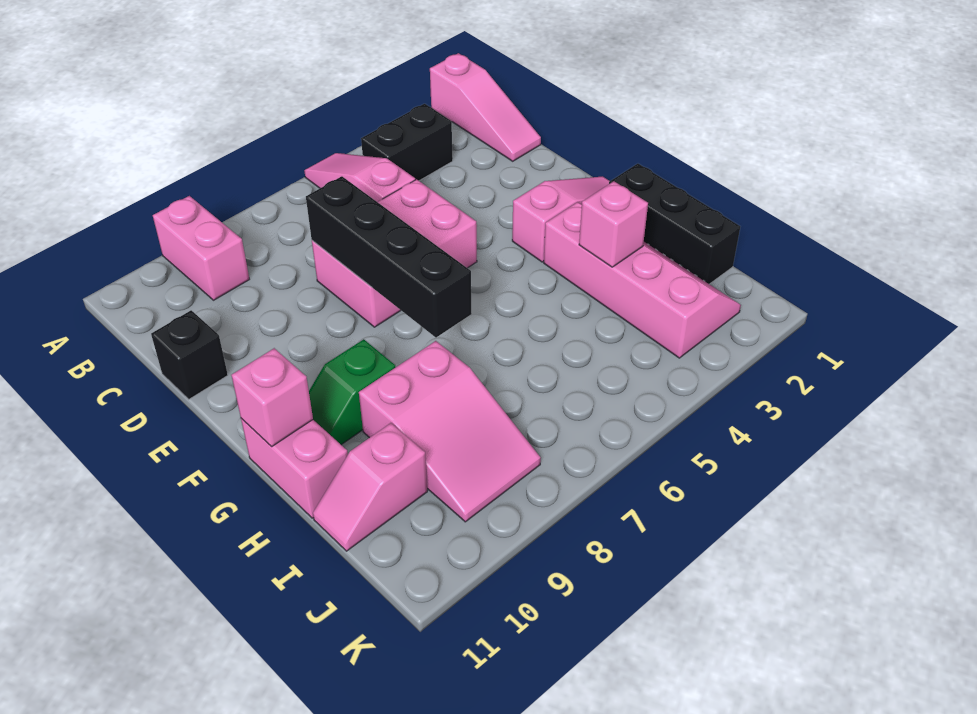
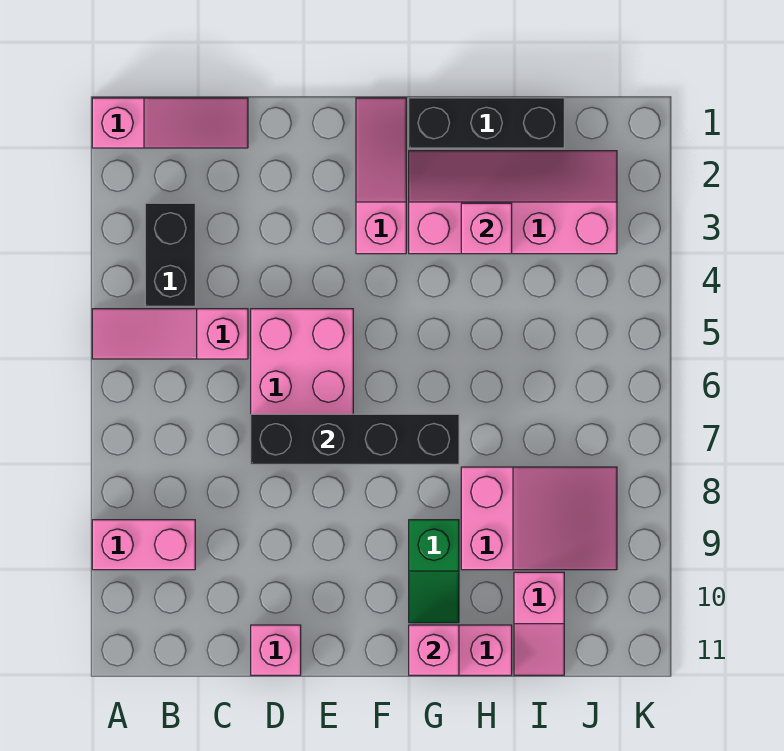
black 1x1 brick [151,310,228,399] -> pink 1x1 brick [251,625,301,675]

